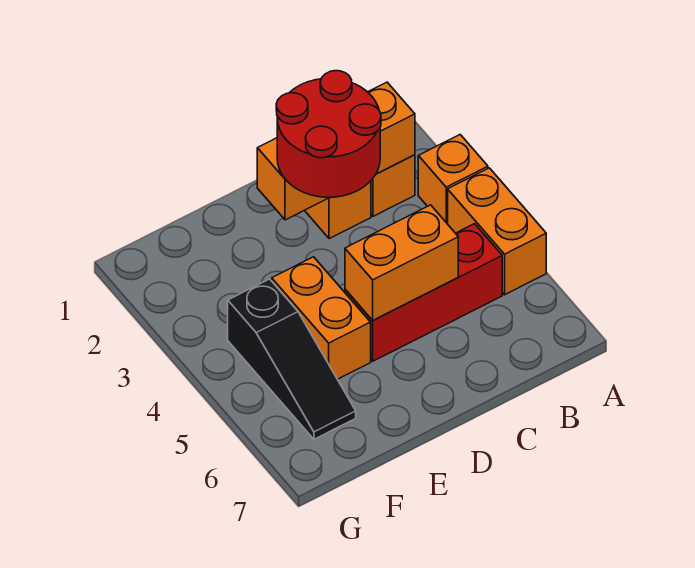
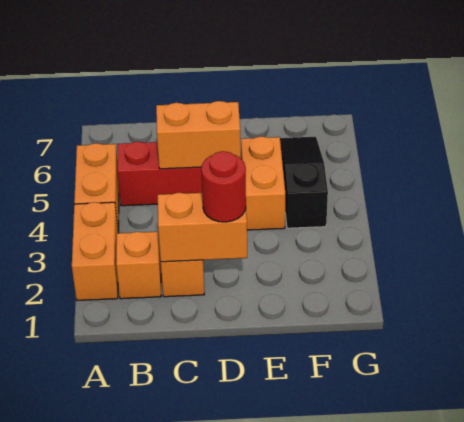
orange 1x1 brick [418,135,488,224] -> orange 1x2 brick [72,202,118,300]
orange 1x3 brick [257,82,415,220] -> orange 1x2 brick [158,193,247,262]
red 2x2 round brick [276,71,381,197] -> red 1x1 round brick [201,151,246,222]

